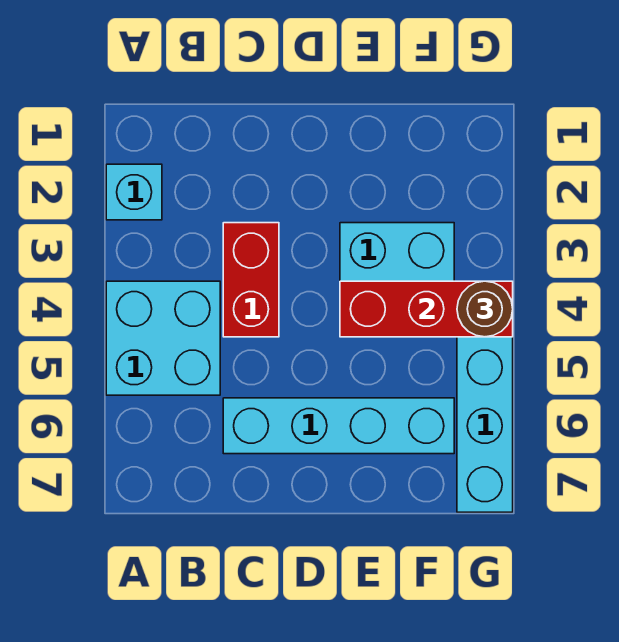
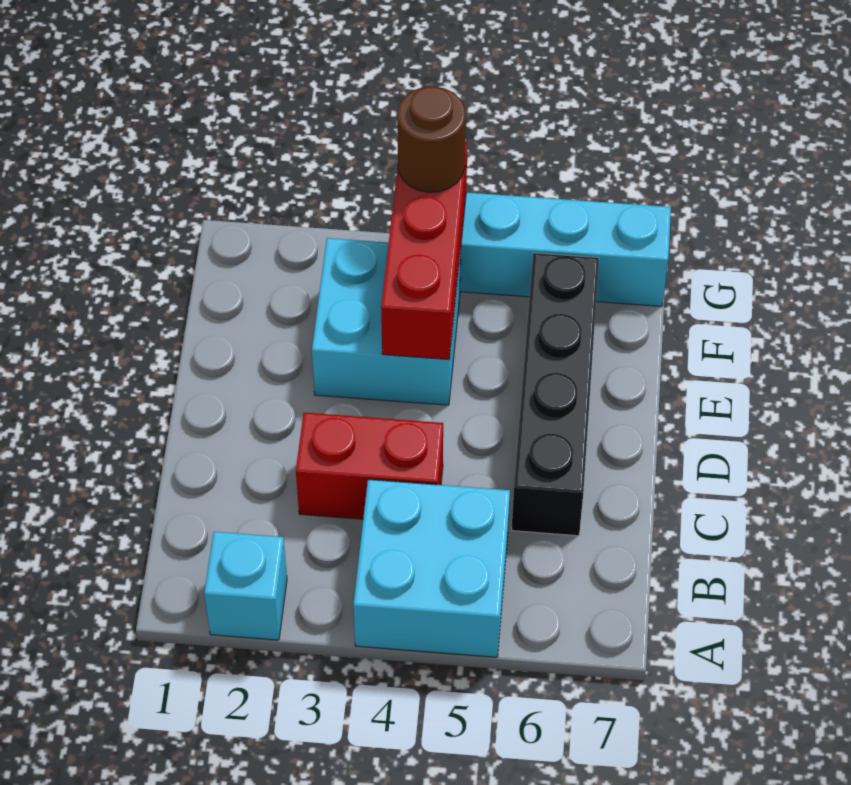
cyan 1x4 brick [223,398,454,454] -> black 1x4 brick [512,253,599,536]

